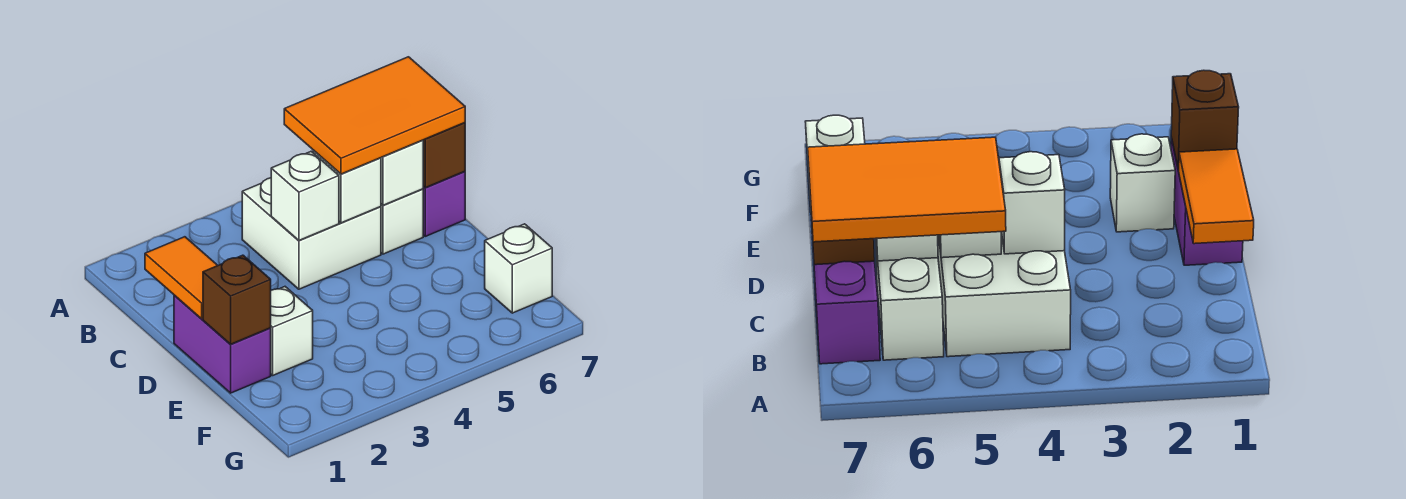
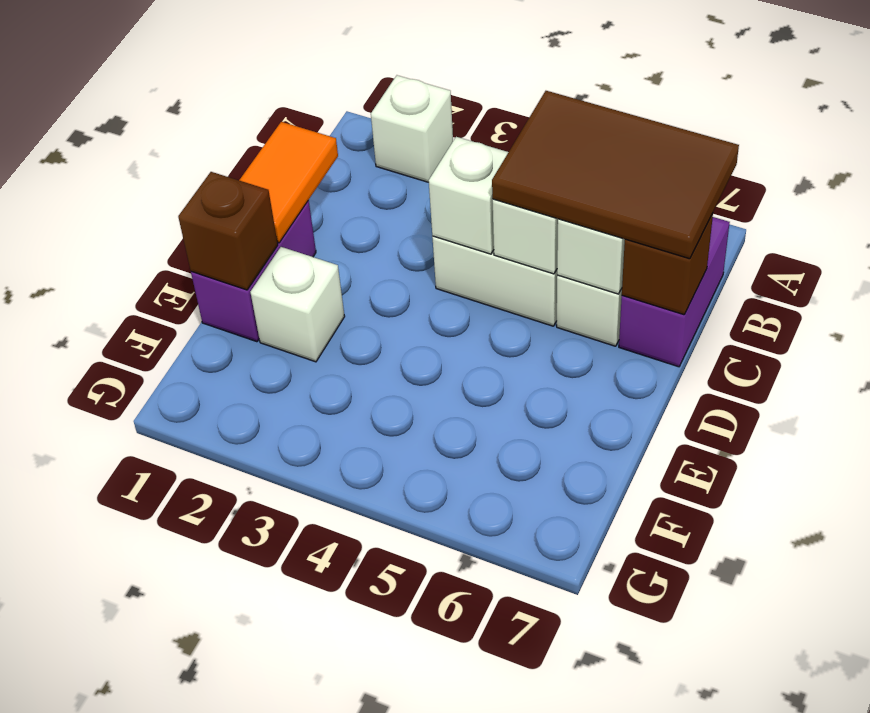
orange 2x3 tile [284,57,465,174] -> brown 2x3 tile [492,91,739,259]
white 1x1 brick [485,224,552,313] -> white 1x1 brick moved to [371,75,453,182]

